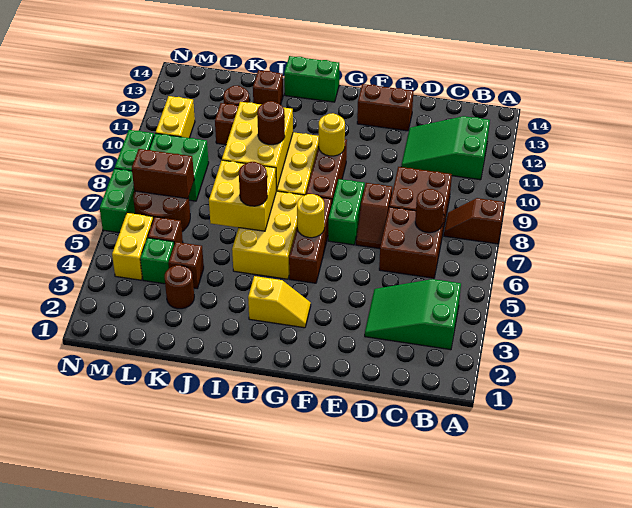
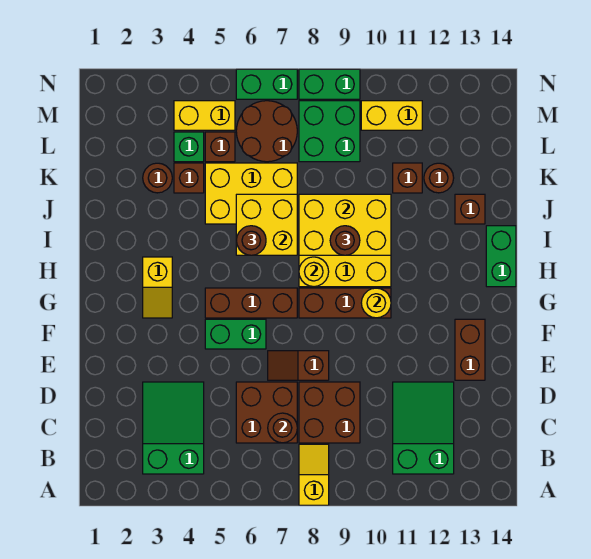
brown 1x2 slope [444,198,504,244] -> yellow 1x2 slope [299,444,329,505]
green 1x2 brick [328,179,365,245] -> green 1x2 brick moved to [205,319,266,349]
yellow 1x1 round brick [297,194,324,238] -> yellow 1x1 round brick moved to [299,257,329,287]
yellow 2x3 brick [232,191,304,279] -> yellow 2x3 brick moved to [205,163,297,224]
brown 1x2 brick [132,149,194,199] -> none

